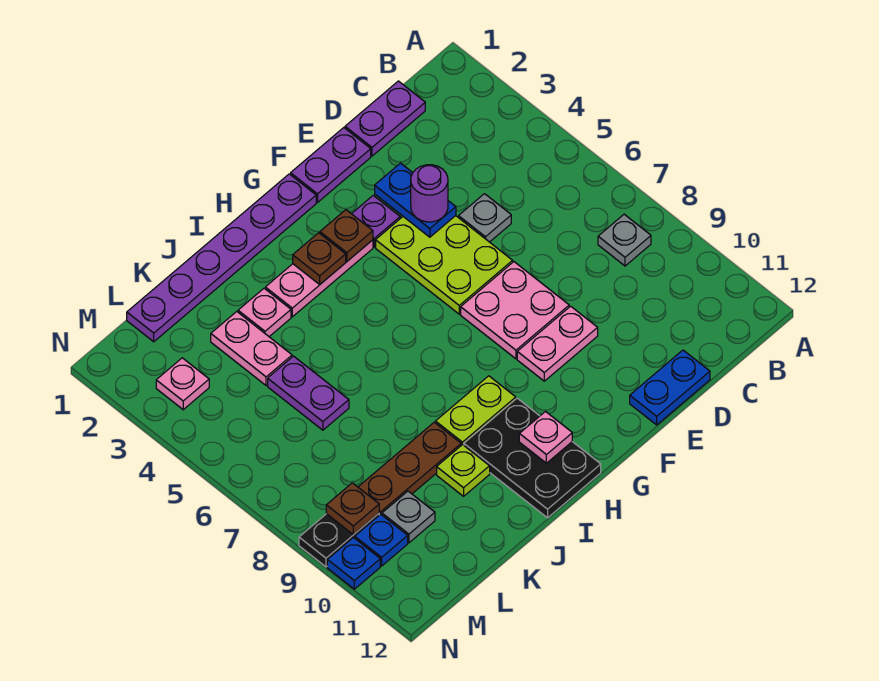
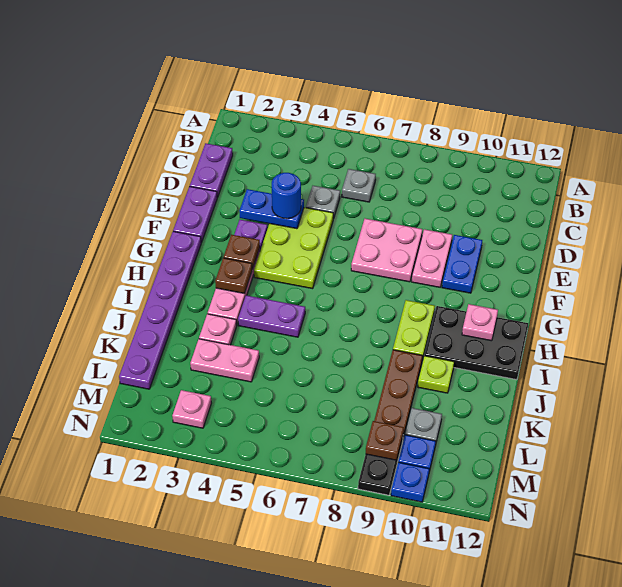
grey 1x1 plate [598,214,651,266] -> grey 1x1 plate moved to [342,169,376,202]
blue 1x2 plate [630,350,710,425] -> blue 1x2 plate moved to [442,235,482,293]
lime 2x3 plate [376,216,513,314] -> lime 2x3 plate turned to [254,207,333,289]
purple 1x1 round brick [411,165,448,222] -> blue 1x1 round brick [272,173,301,219]
purple 1x2 plate [268,356,349,430] -> purple 1x2 plate moved to [238,295,305,337]

